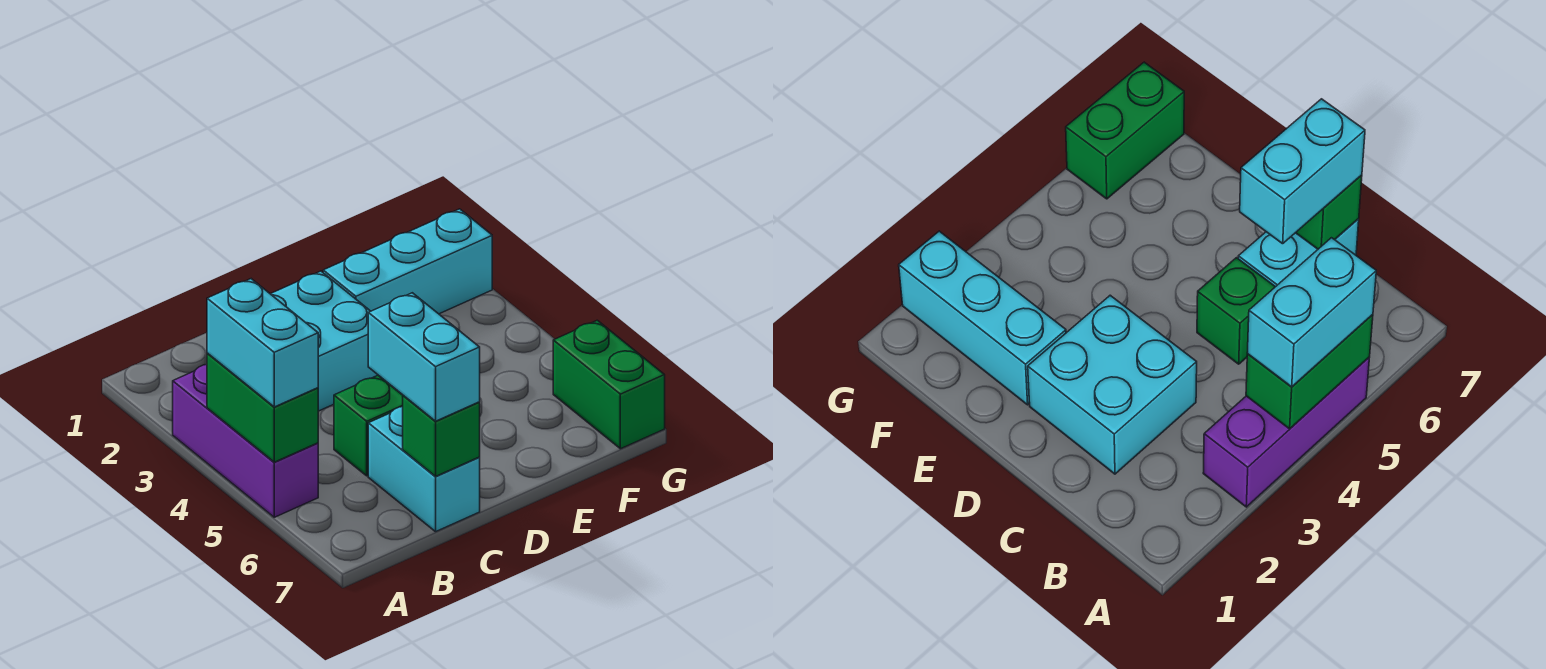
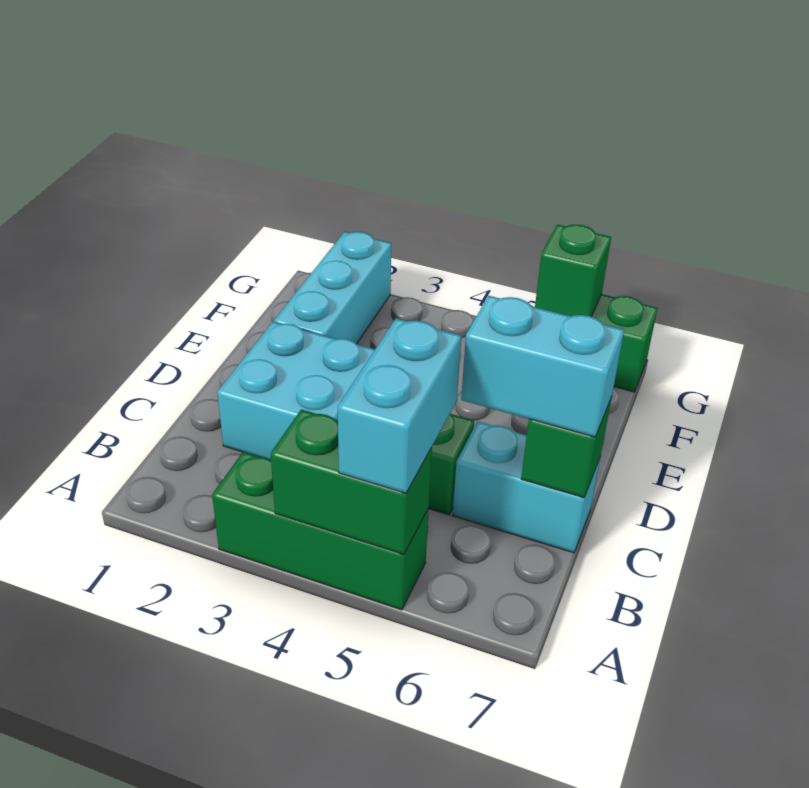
purple 1x3 brick [173,364,318,517] -> green 1x3 brick [212,452,429,610]
cyan 1x2 brick [207,279,318,407] -> cyan 1x2 brick turned to [338,318,461,493]
none -> green 1x1 brick [535,225,611,316]

